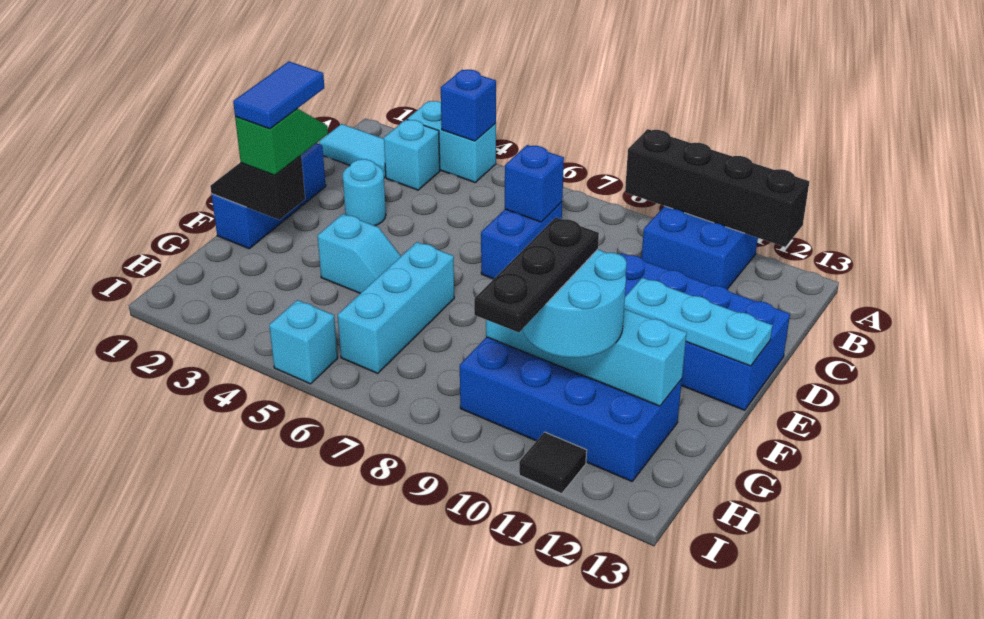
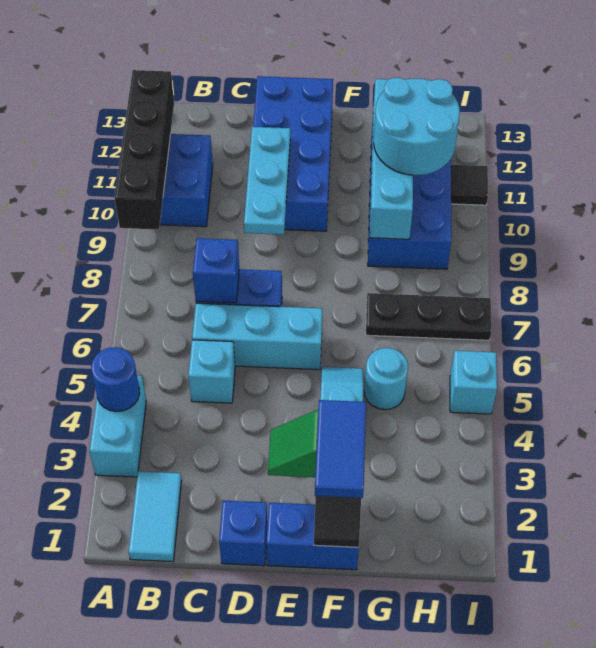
blue 1x1 brick [441,70,496,141] -> blue 1x1 round brick [91,347,140,412]
cyan 1x1 brick [384,119,440,190] -> cyan 1x1 brick moved to [188,340,235,403]
cyan 1x1 round brick [343,159,386,226] -> cyan 1x1 round brick moved to [364,348,408,410]
blue 1x2 tile [233,62,324,129] -> blue 1x2 tile turned to [315,400,366,498]
cyan 1x3 plate [624,278,772,366] -> cyan 1x3 plate moved to [244,127,290,234]
cyan 1x3 brick [338,242,454,373] -> cyan 1x3 brick moved to [192,303,322,370]
black 1x3 plate [474,217,599,332] -> black 1x3 plate moved to [366,293,491,340]

